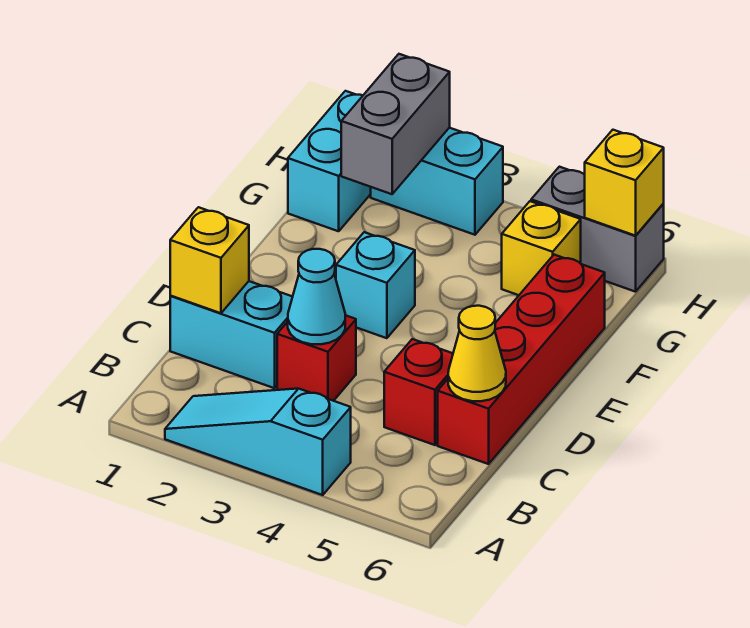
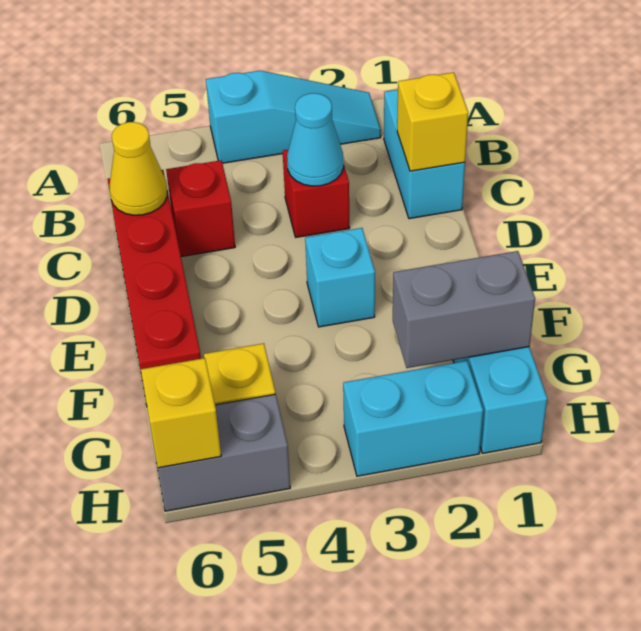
cyan 1x2 brick [170,281,292,388] -> cyan 1x2 brick turned to [384,90,465,219]
grey 1x2 brick [341,54,450,194] -> grey 1x2 brick turned to [393,251,535,368]

